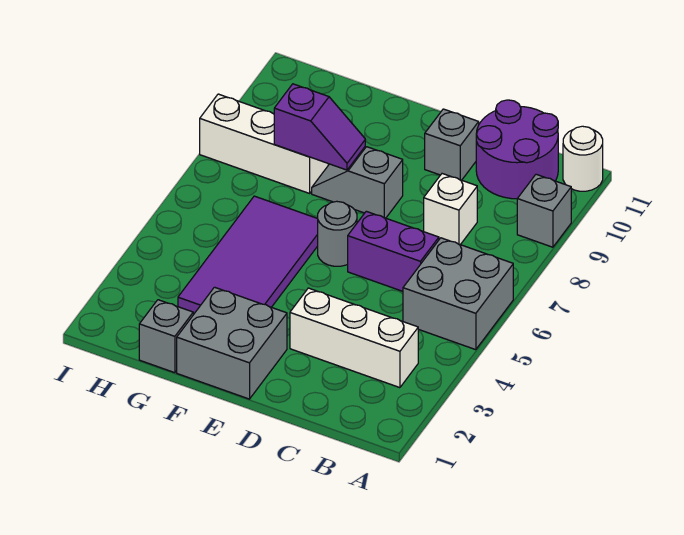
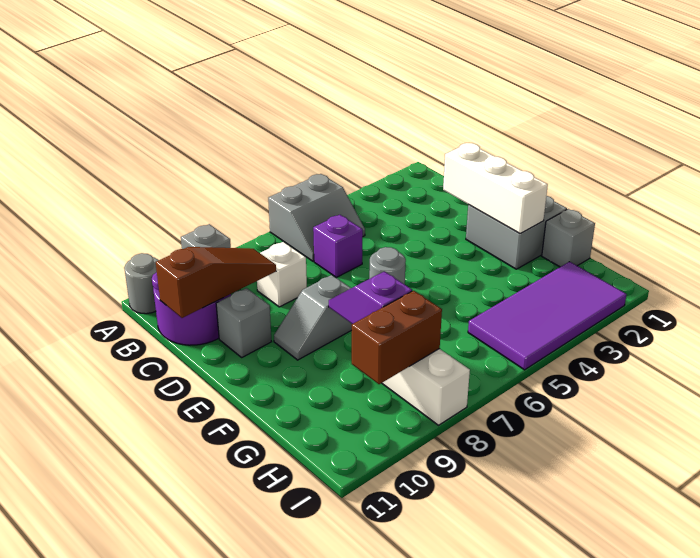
grey 2x2 brick [403,238,513,350] -> grey 2x2 slope [268,174,365,261]
white 1x1 round brick [563,126,603,191] -> grey 1x1 round brick [124,253,159,314]
white 1x3 brick [290,288,418,388] -> white 1x3 brick moved to [443,143,548,234]
purple 1x2 brick [348,211,439,291] -> purple 1x1 brick [313,215,363,277]
none -> brown 1x3 slope [156,247,276,318]
grey 1x2 slope [312,147,403,218] -> grey 1x2 slope turned to [274,275,352,360]
purple 2x4 tile [178,196,318,315] -> purple 2x4 tile moved to [468,262,627,370]
none -> brown 1x2 brick [352,291,442,384]

